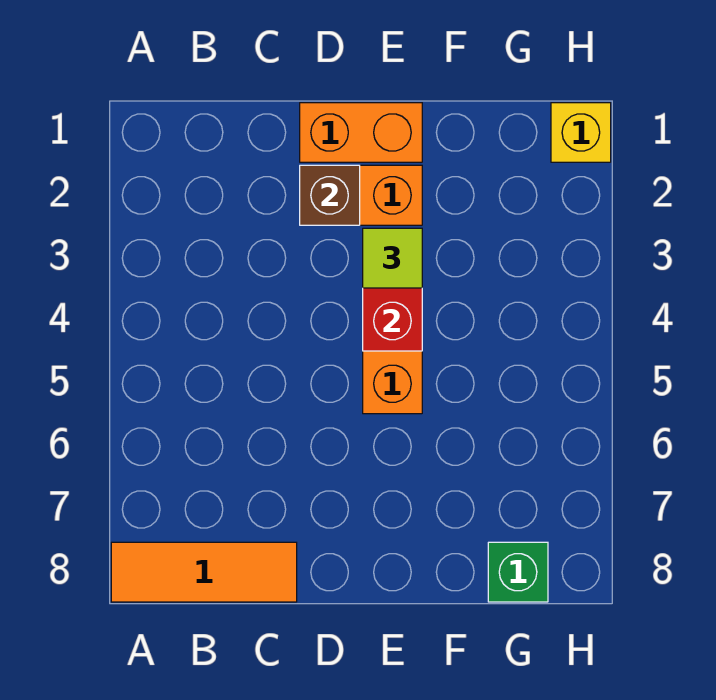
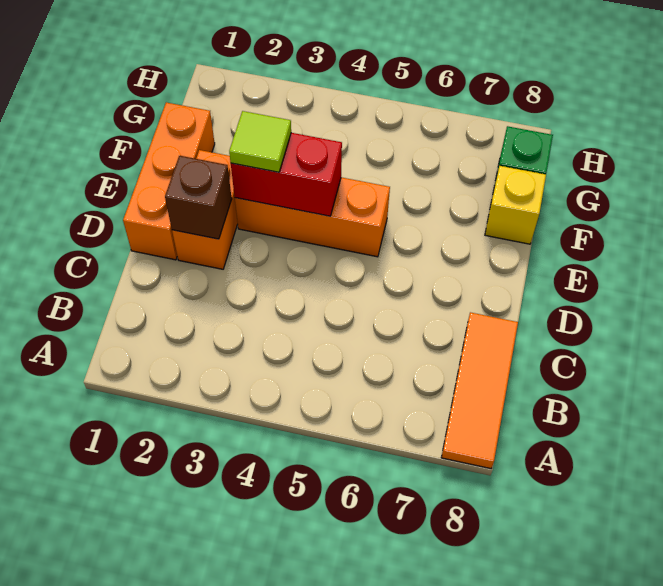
orange 1x2 brick [300,103,422,162] -> orange 1x3 brick [123,102,215,260]
yellow 1x1 brick [551,103,611,162] -> yellow 1x1 brick moved to [485,166,546,244]

